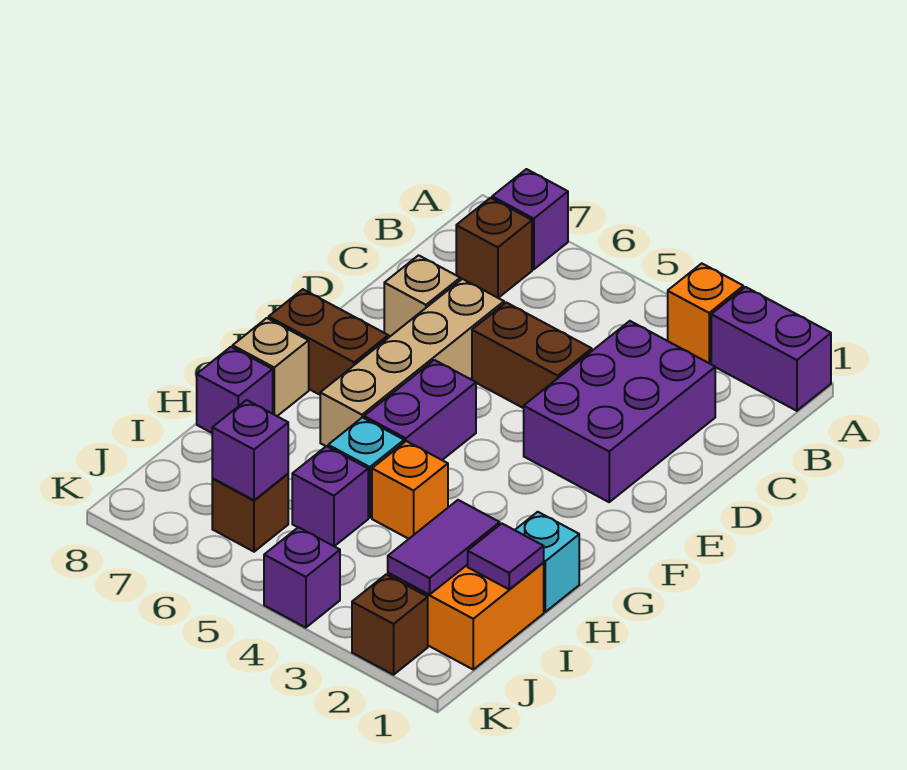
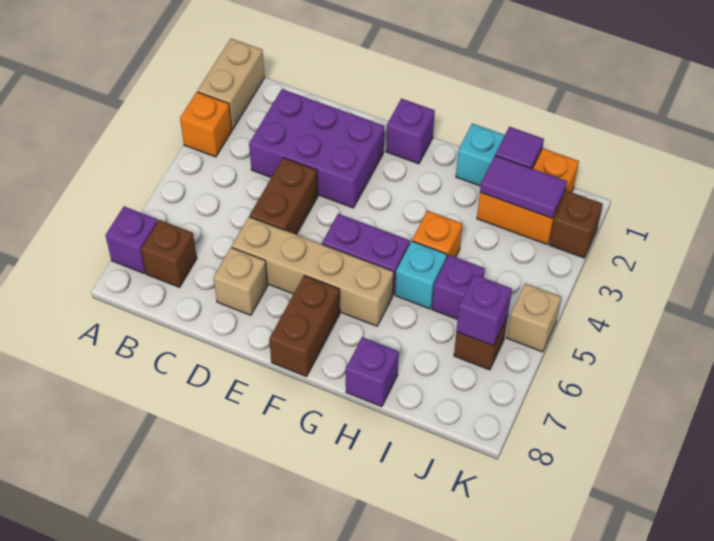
purple 1x2 brick [711,287,831,411] -> tan 1x2 brick [198,39,265,129]
tan 1x1 brick [233,318,309,416] -> tan 1x1 brick moved to [507,283,561,352]
purple 1x1 brick [264,527,340,628] -> purple 1x1 brick moved to [386,99,435,164]

